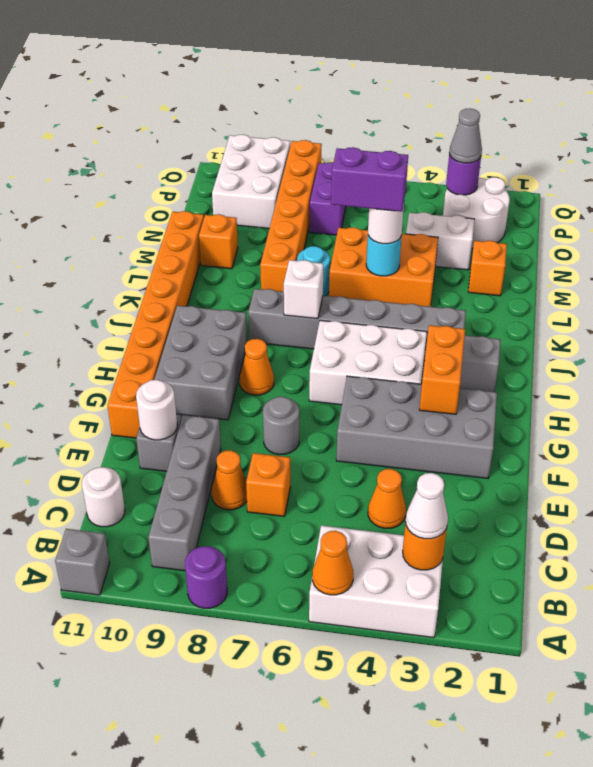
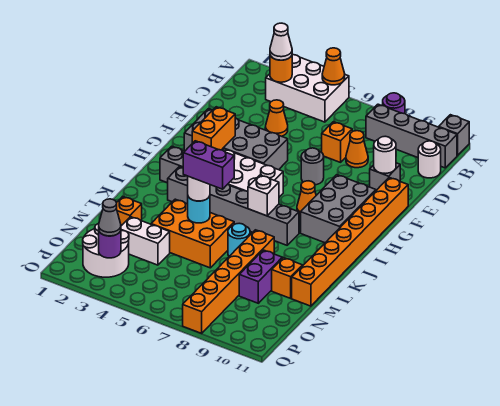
grey 1x4 brick [148,415,221,571] -> grey 1x4 brick turned to [366,104,457,168]
purple 1x2 brick [310,162,346,235] -> purple 1x2 brick moved to [239,250,282,303]
white 2x3 brick [212,135,290,229] -> none

